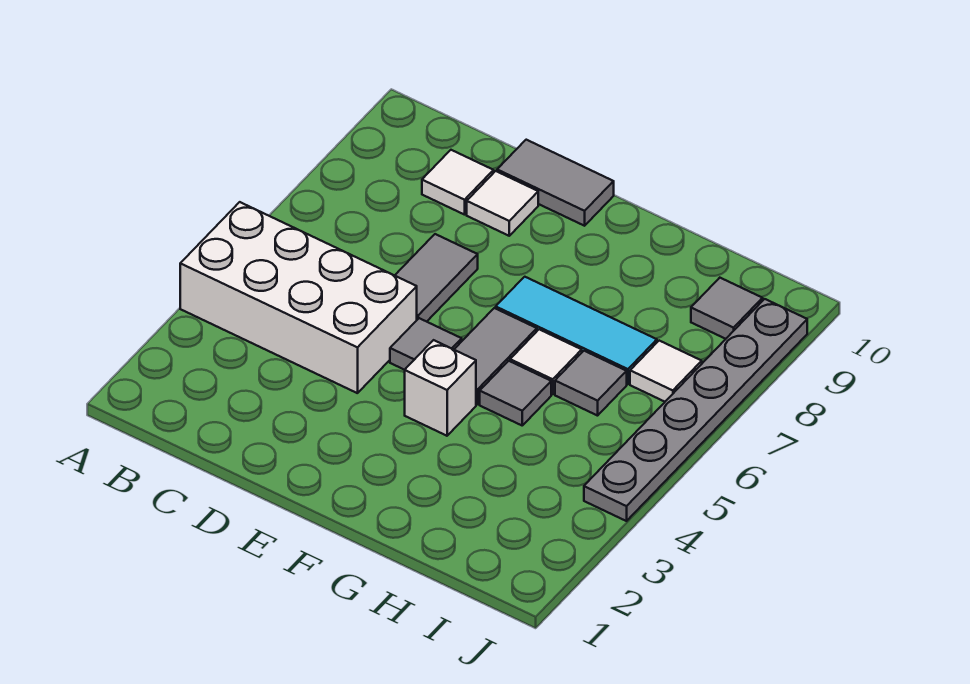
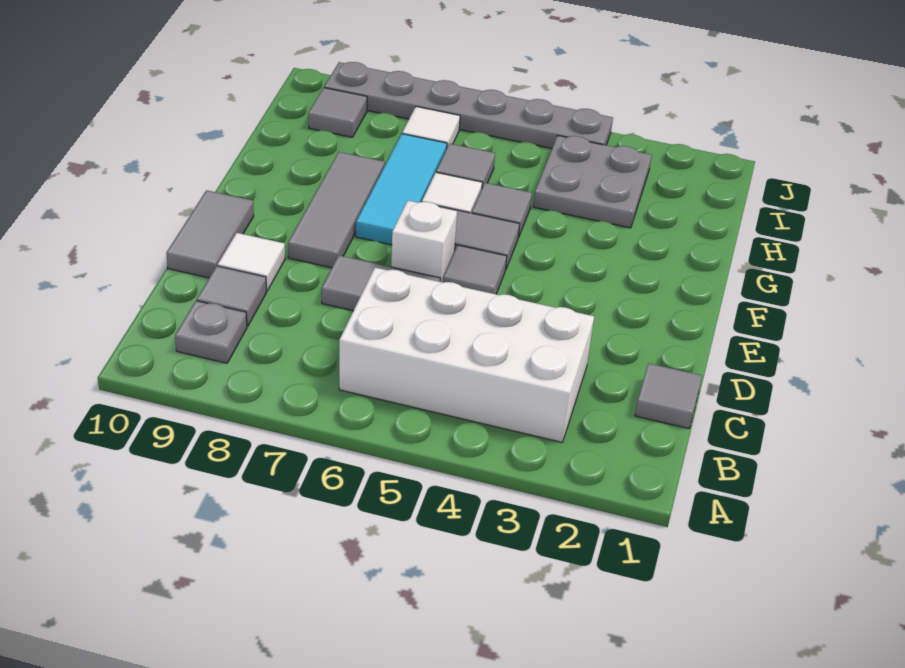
white 2x4 brick [180,202,417,393] -> white 2x4 brick turned to [339,268,594,442]
none -> grey 1x1 plate [175,301,247,363]
none -> grey 1x1 tile [635,363,702,429]
white 1x1 tile [422,150,494,215] -> grey 1x1 tile [197,266,266,326]
none -> grey 1x3 tile [288,152,385,268]
white 1x1 brick [405,340,476,436] -> white 1x1 brick moved to [391,201,457,283]
none -> grey 2x2 plate [533,136,652,228]

